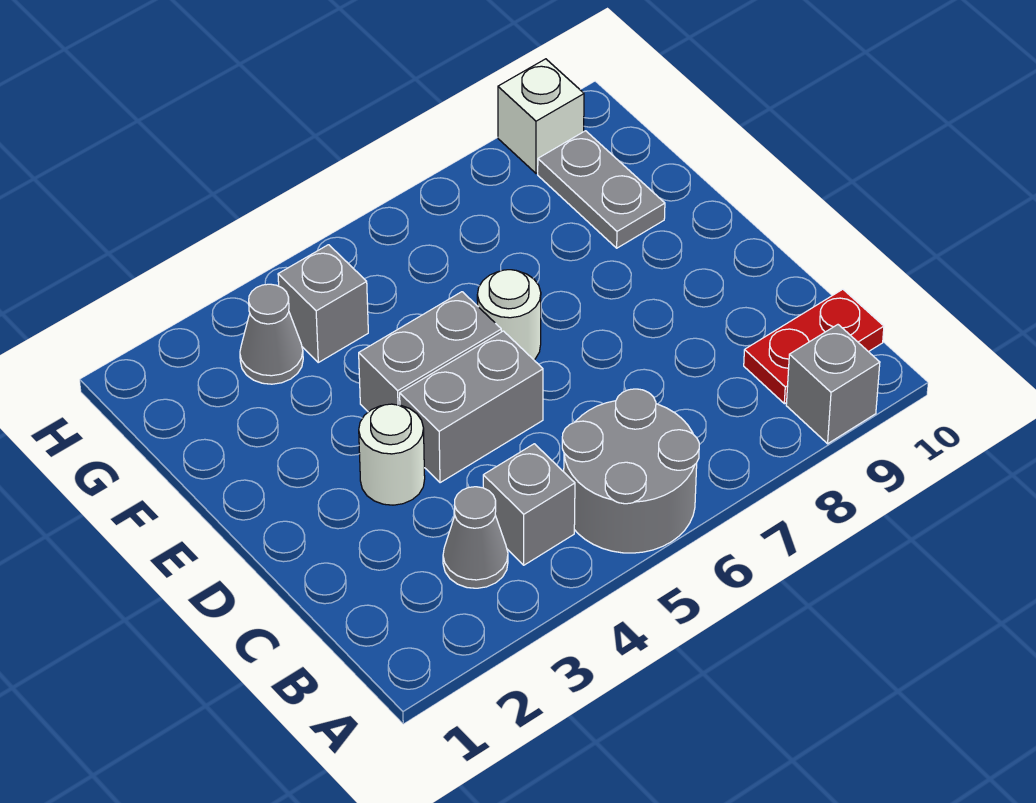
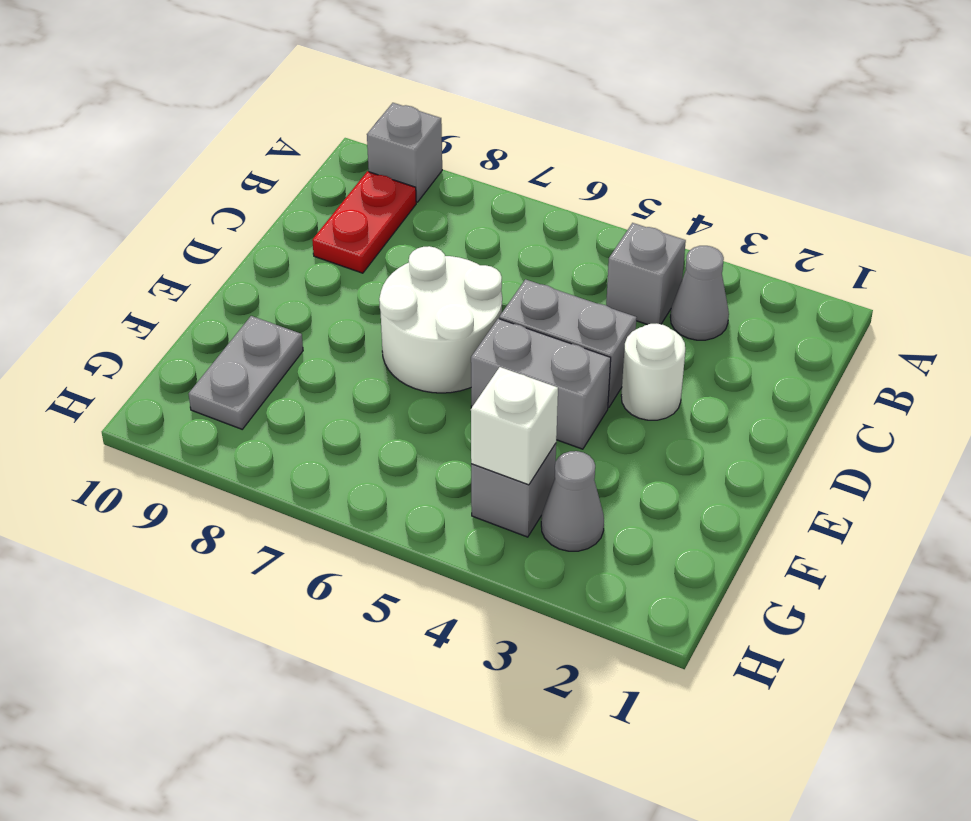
grey 2x2 round brick [562,389,699,553] -> none
red 1x2 plate [744,289,884,404] -> red 1x2 plate turned to [312,171,416,273]
white 1x1 round brick [477,270,541,360] -> white 2x2 round brick [379,246,502,393]
white 1x1 brick [498,59,584,173] -> white 1x1 brick moved to [471,367,558,485]

